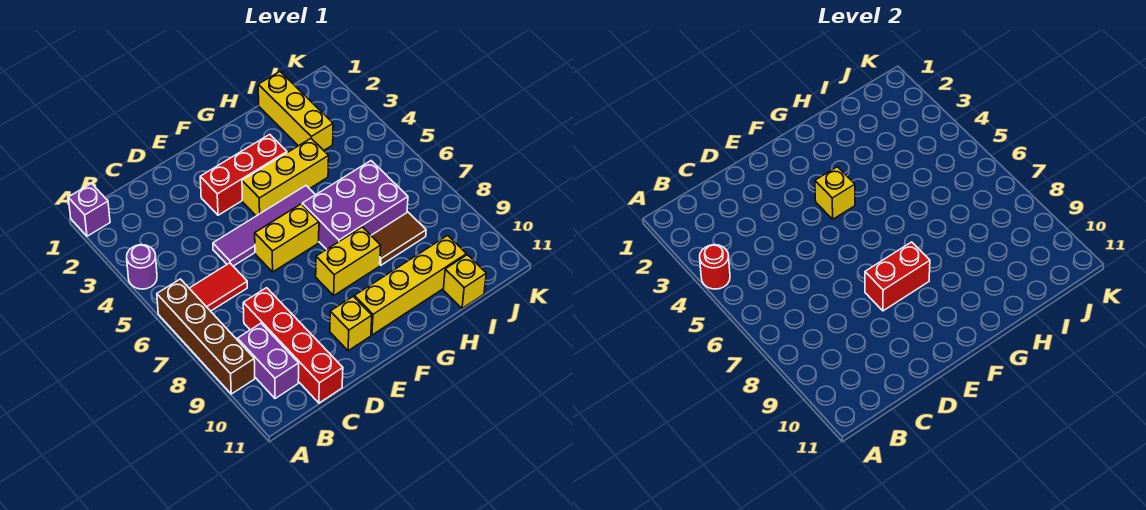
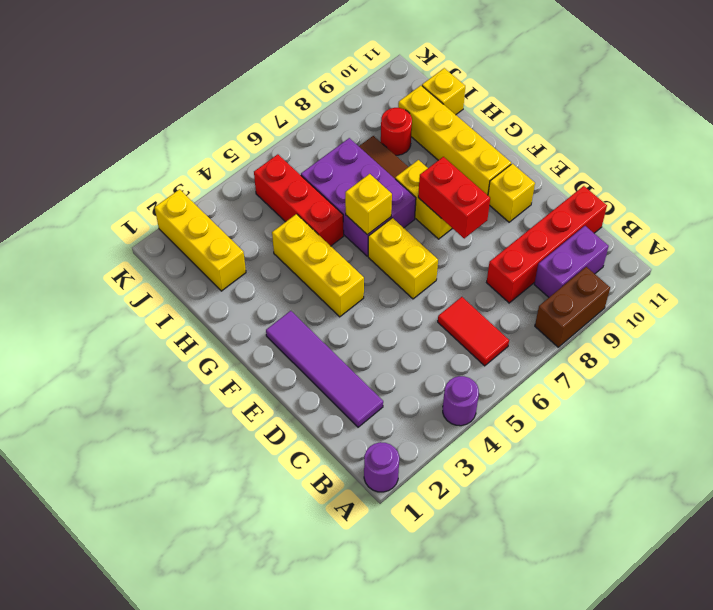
purple 1x1 brick [68,184,110,236] -> purple 1x1 round brick [364,442,399,492]
red 1x1 round brick [700,245,730,289] -> red 1x1 round brick moved to [381,108,412,155]
brown 1x4 brick [157,279,255,394] -> brown 1x2 brick [535,267,610,347]
purple 1x4 tile [213,186,315,266] -> purple 1x4 tile moved to [266,311,383,427]
red 1x3 brick [200,134,287,215] -> red 1x3 brick moved to [254,154,344,246]
yellow 1x1 brick [815,167,855,219] -> yellow 1x1 brick moved to [345,174,392,235]
yellow 1x3 brick [258,72,333,150] -> yellow 1x3 brick turned to [155,189,246,291]

